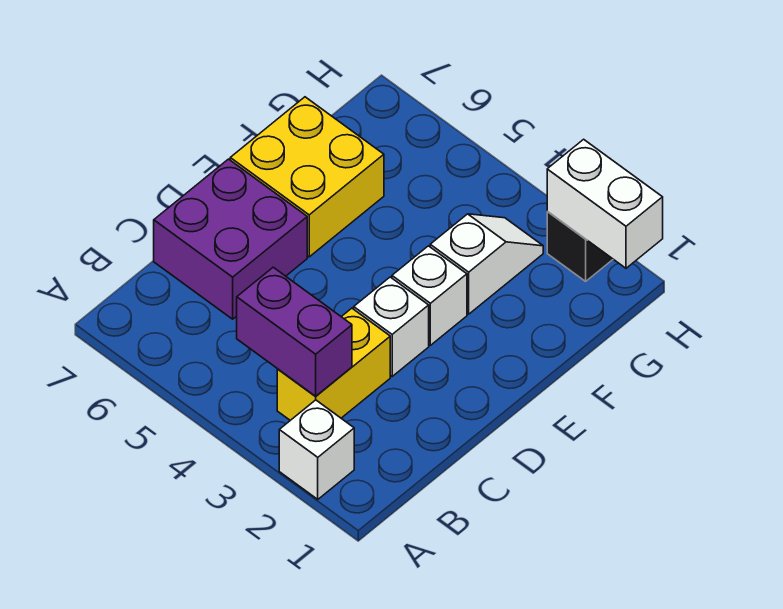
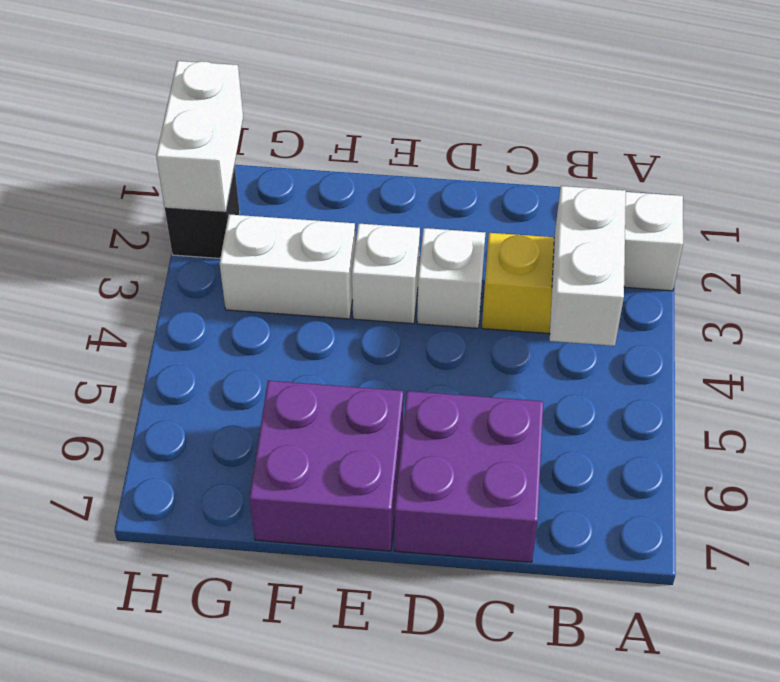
purple 1x2 brick [237,267,352,396] -> white 1x2 brick [550,186,626,346]
yellow 2x2 brick [230,97,384,257] -> purple 2x2 brick [249,381,403,551]
white 1x2 slope [430,214,543,314] -> white 1x2 brick [220,214,355,319]

